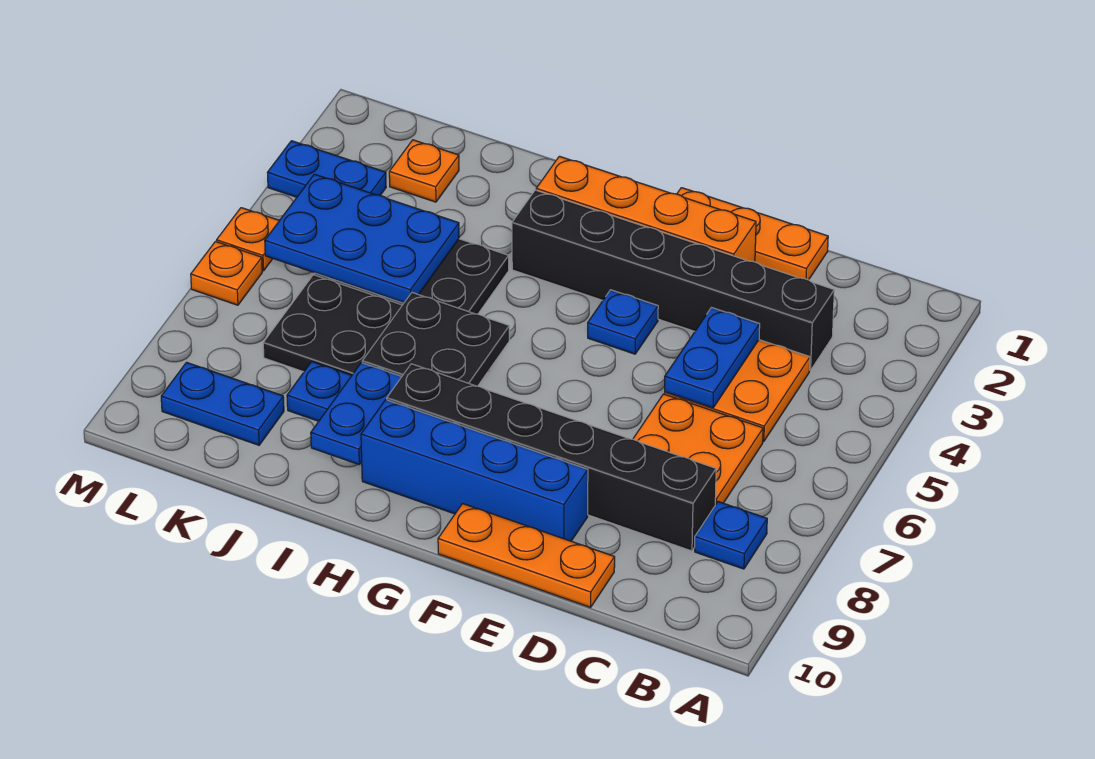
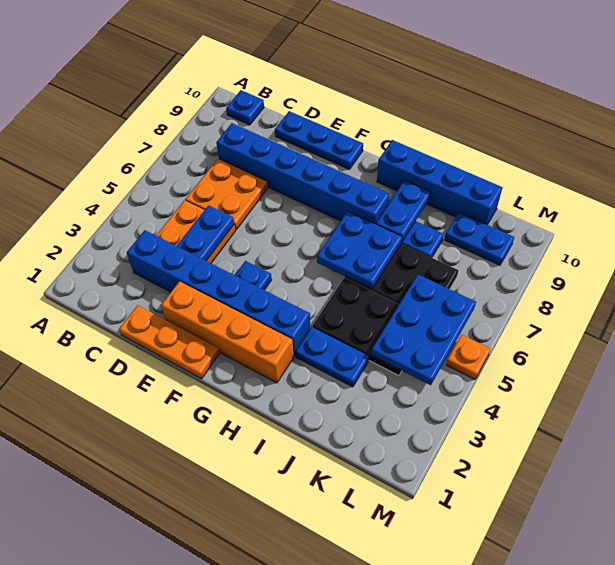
blue 1x1 plate [695,502,767,569] -> blue 1x1 plate moved to [226,90,264,125]
black 1x6 brick [512,190,834,370] -> blue 1x6 brick [127,230,310,356]
black 1x6 brick [387,364,716,551] -> blue 1x6 brick [216,123,389,224]
orange 1x3 plate [438,504,615,607] -> blue 1x3 plate [275,111,363,170]
blue 1x4 brick [361,400,588,541] -> blue 1x4 brick moved to [377,140,503,225]
black 2x2 plate [362,293,509,386] -> blue 2x2 plate [317,212,402,289]
blue 2x3 plate [265,174,459,303] -> blue 2x3 plate turned to [371,275,476,385]
orange 1x1 plate [389,140,459,202] -> none
blue 1x2 plate [267,141,386,197] -> blue 1x2 plate moved to [296,327,369,387]
orange 1x1 plate [191,242,262,305] -> none

